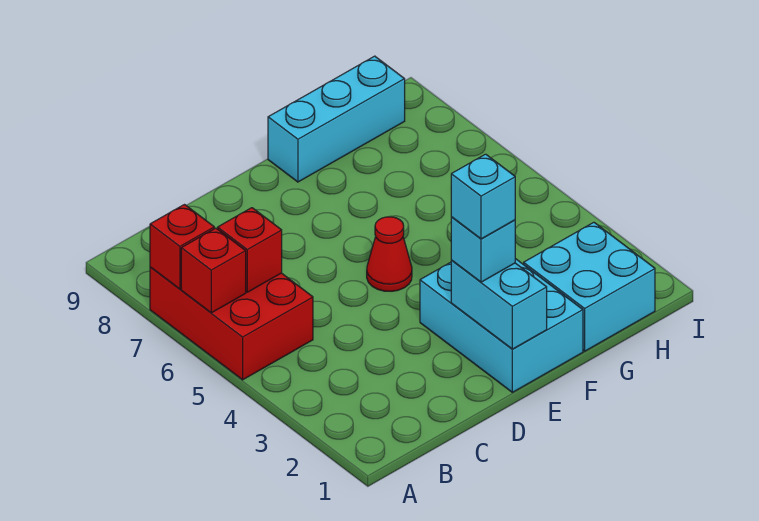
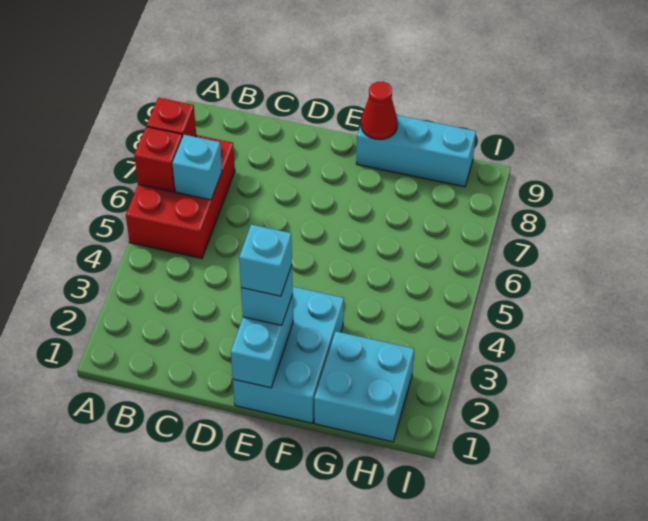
red 1x1 brick [218,208,282,292] -> cyan 1x1 brick [172,135,222,200]
red 1x1 cone [367,217,412,291] -> red 1x1 cone moved to [361,82,398,140]

